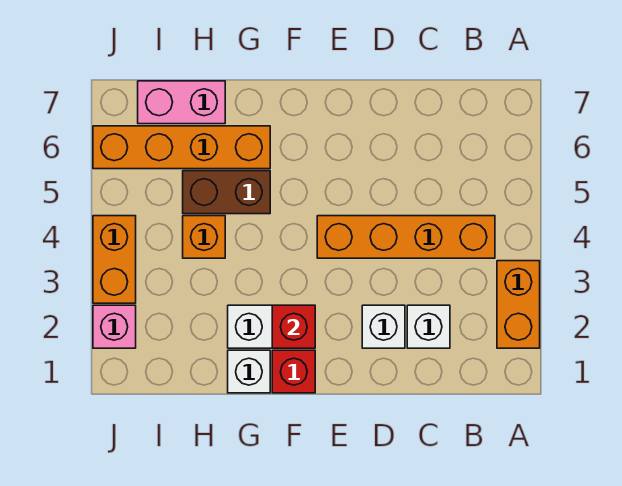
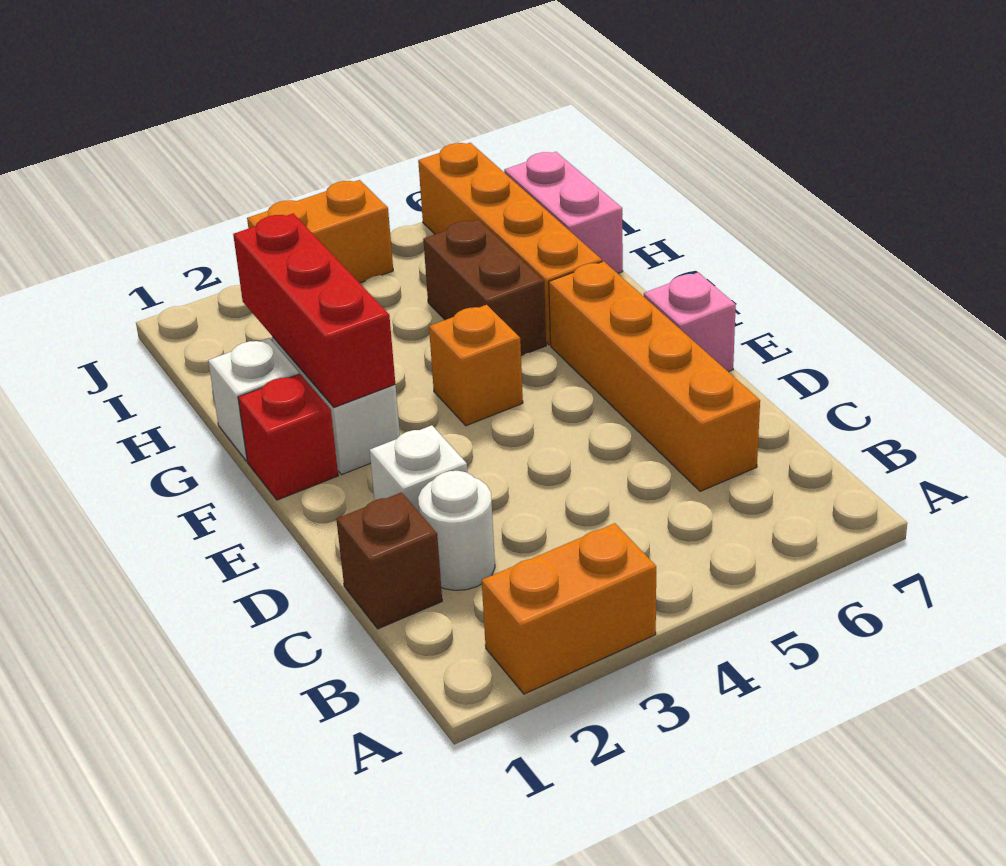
orange 1x4 brick [317,216,495,258] -> orange 1x4 brick moved to [549,261,760,491]
none -> brown 1x1 brick [336,492,442,629]
white 1x1 brick [407,305,450,348] -> white 1x1 round brick [418,471,495,590]
red 1x1 brick [272,305,315,348] -> red 1x3 brick [233,213,395,407]
orange 1x1 brick [183,216,225,258] -> orange 1x1 brick moved to [429,305,523,426]
pink 1x1 brick [93,305,136,348] -> pink 1x1 brick moved to [644,272,736,372]

